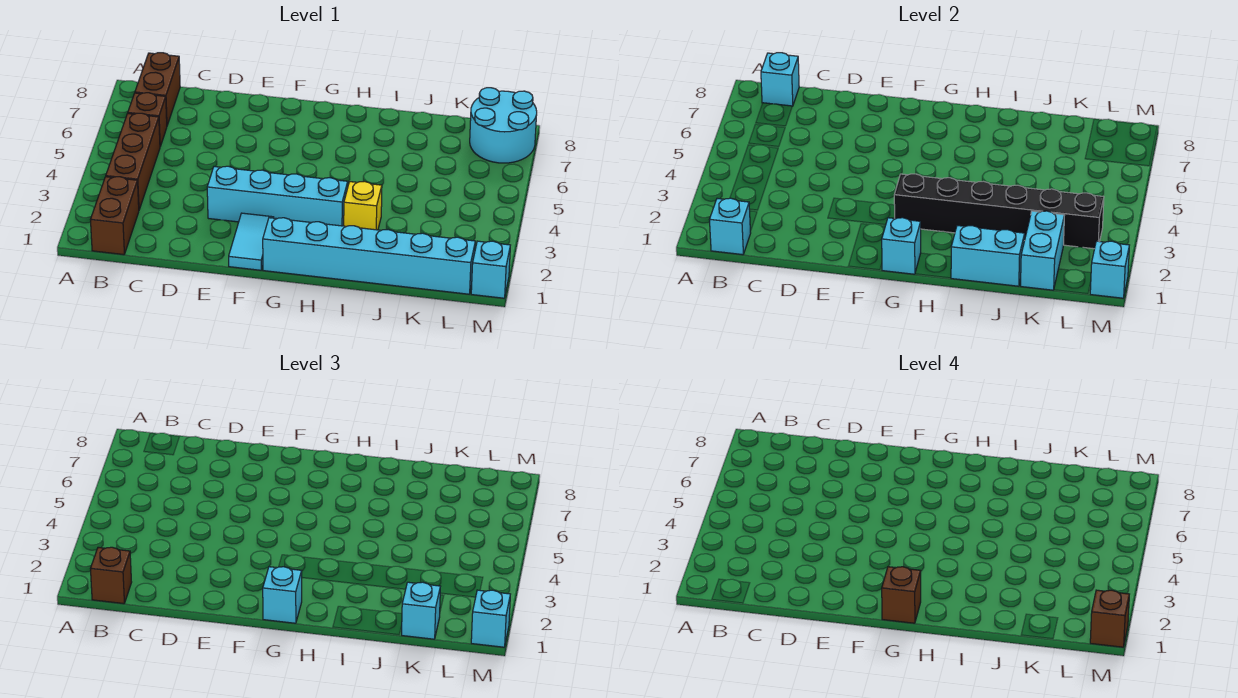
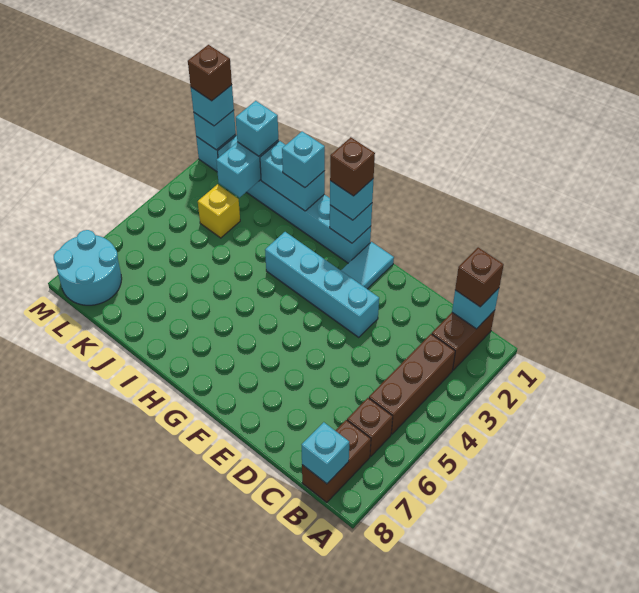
black 1x6 brick [894,174,1104,249] -> none
none -> cyan 1x1 brick [282,131,325,188]
yellow 1x1 brick [344,181,382,230] -> yellow 1x1 brick moved to [198,184,240,238]

